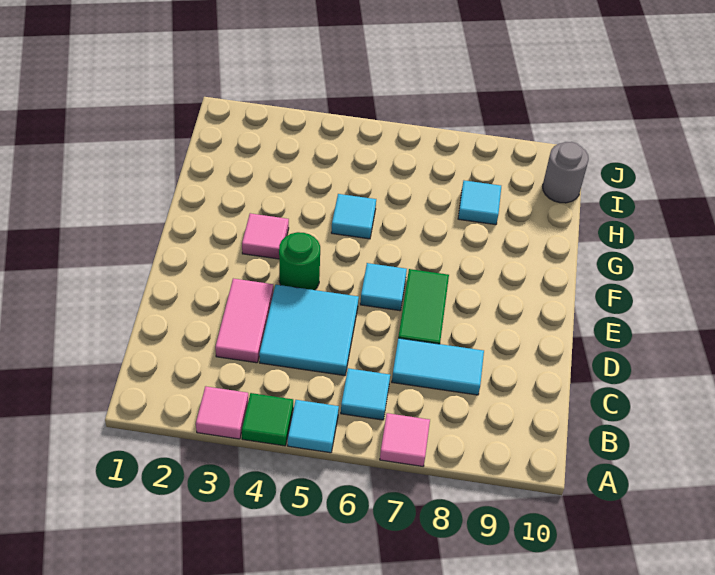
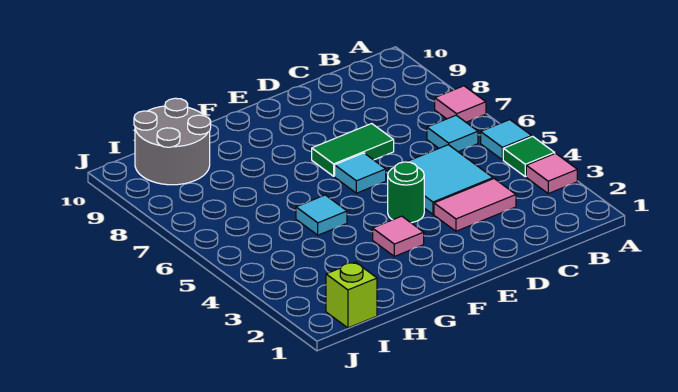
cyan 1x2 tile [392,338,484,395] -> none
cyan 1x1 tile [458,180,501,225] -> none
none -> lime 1x1 brick [326,262,377,328]
grey 1x1 round brick [543,142,589,203] -> grey 2x2 round brick [134,98,211,185]

